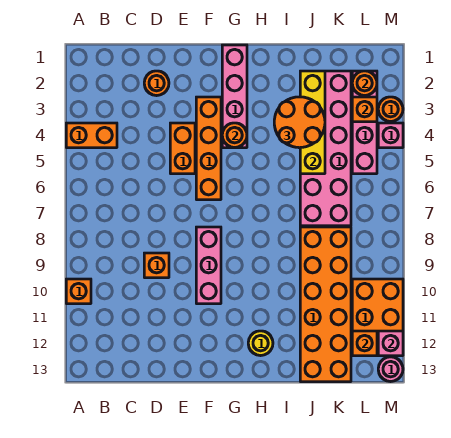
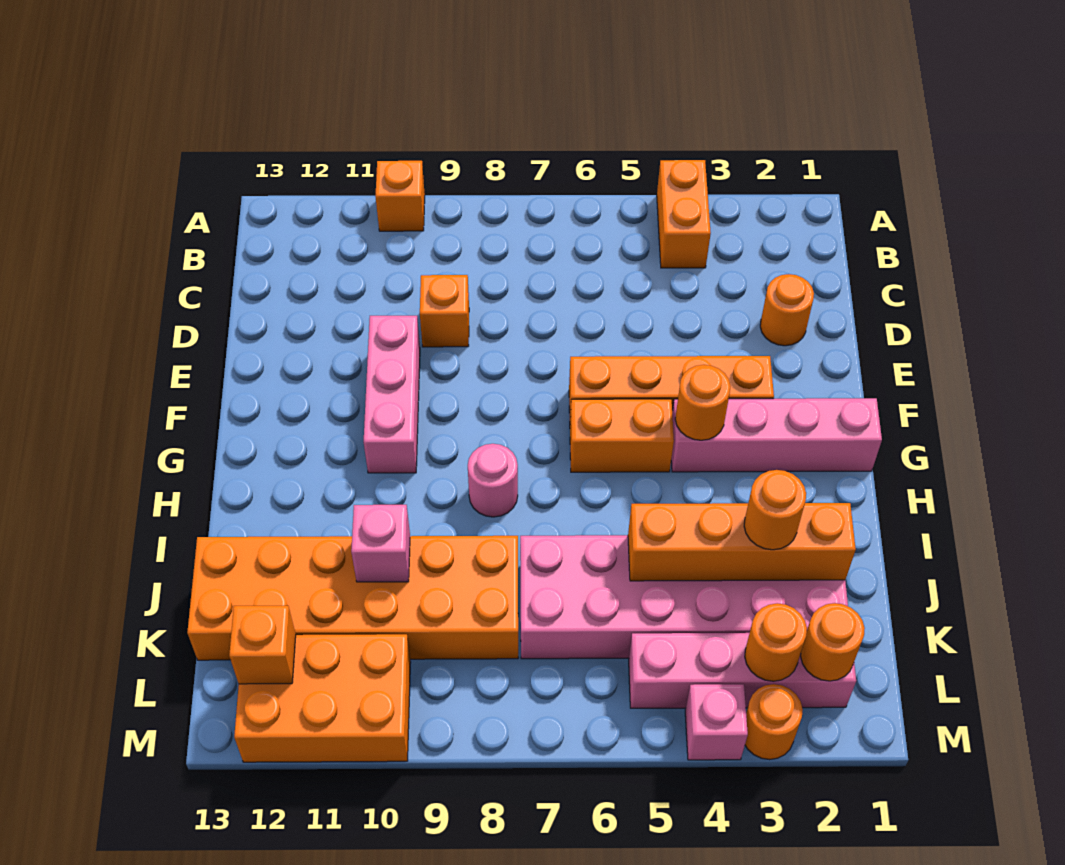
orange 1x2 brick [170,123,195,174] -> orange 1x2 brick moved to [570,399,674,472]
pink 1x3 brick [196,227,221,304] -> pink 1x3 brick turned to [364,316,420,473]
yellow 1x1 round brick [248,331,273,356] -> none
orange 2x2 round brick [274,97,325,148] -> orange 1x1 round brick [744,470,806,550]
yellow 1x4 brick [300,71,325,174] -> orange 1x4 brick [628,503,856,581]
orange 1x1 brick [352,97,377,122] -> orange 1x1 round brick [745,603,807,681]
pink 1x1 brick [378,331,403,356] -> pink 1x1 brick moved to [351,505,410,582]
pink 1x1 round brick [378,357,403,382] -> pink 1x1 round brick moved to [468,444,518,517]

